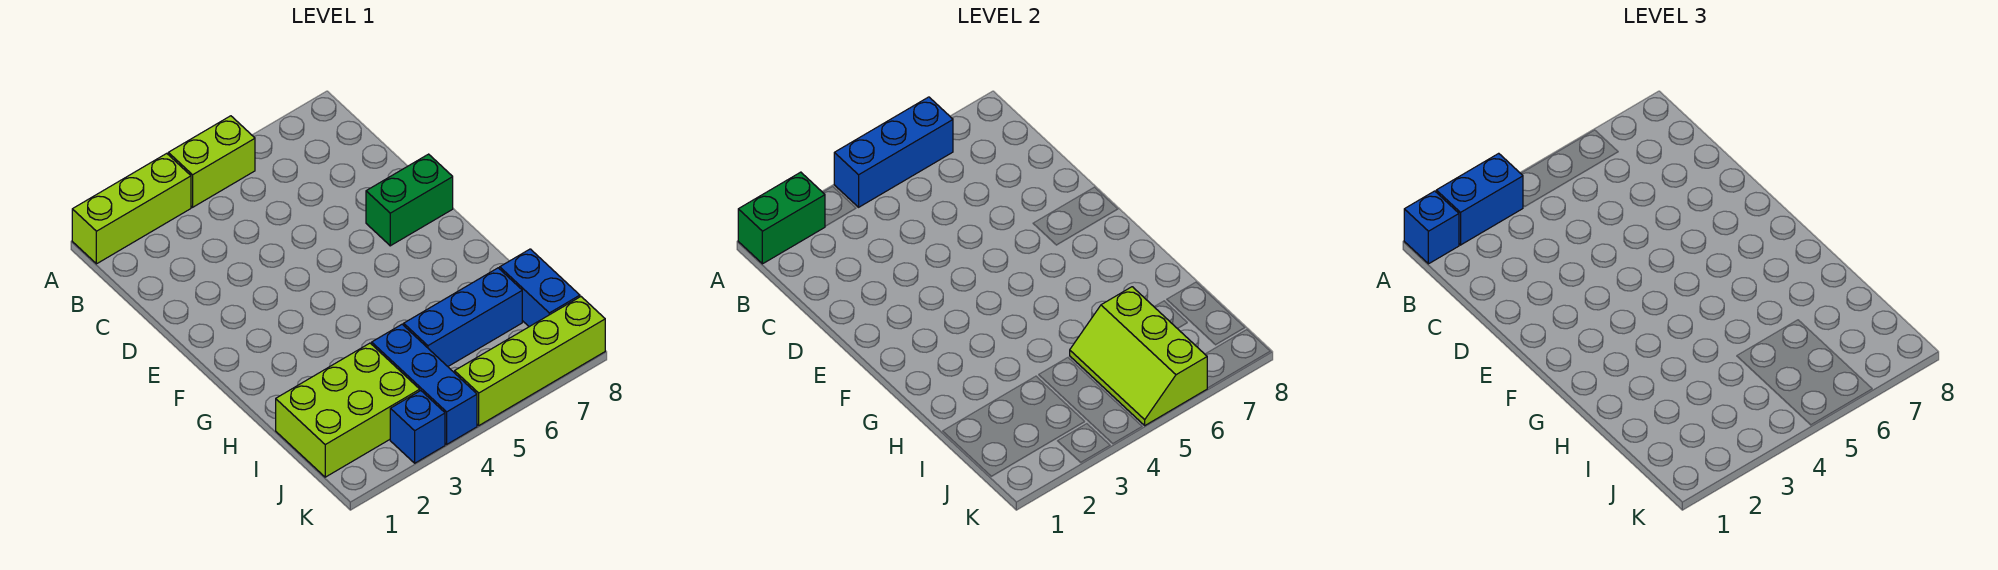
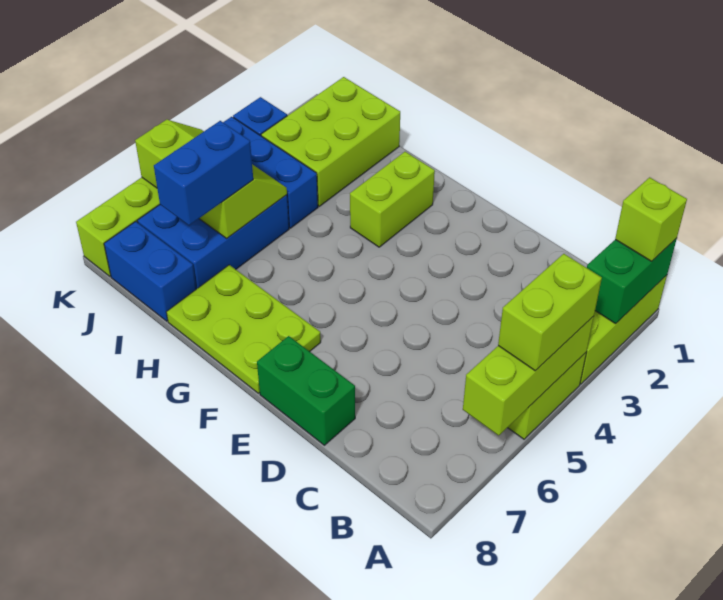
blue 1x1 brick [1404,191,1459,264] -> lime 1x1 brick [615,177,687,261]
blue 1x2 brick [1436,153,1523,245] -> blue 1x2 brick moved to [154,121,253,225]
blue 1x3 brick [834,97,953,207] -> lime 1x3 brick [463,316,594,436]
none -> lime 1x2 brick [498,254,602,371]
green 1x2 brick [366,154,453,246] -> green 1x2 brick turned to [257,336,355,445]
none -> lime 2x3 plate [166,265,321,393]
none -> lime 1x2 brick [350,152,435,247]
blue 1x3 brick [404,268,522,366] -> blue 2x3 brick [137,195,289,289]

